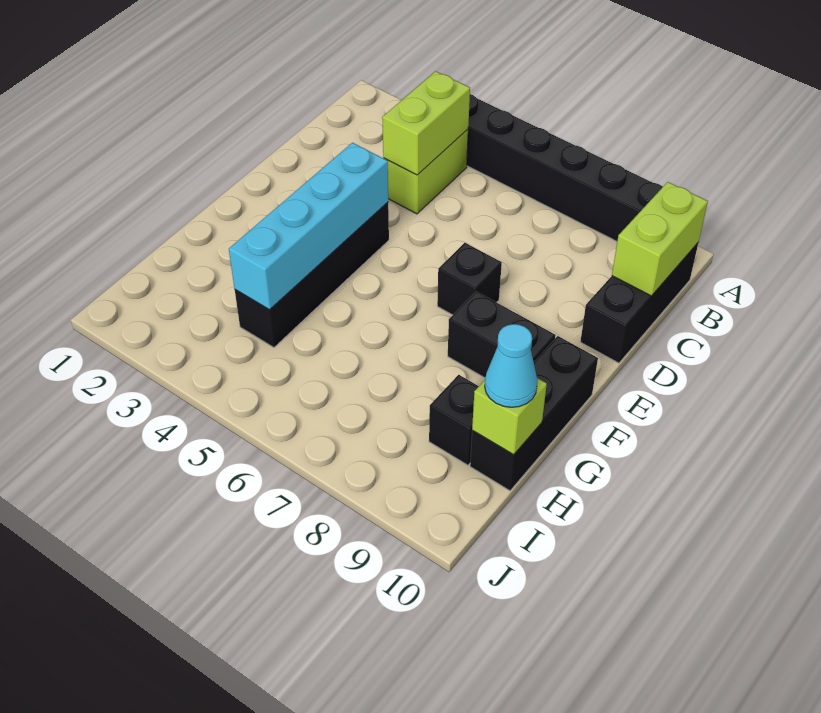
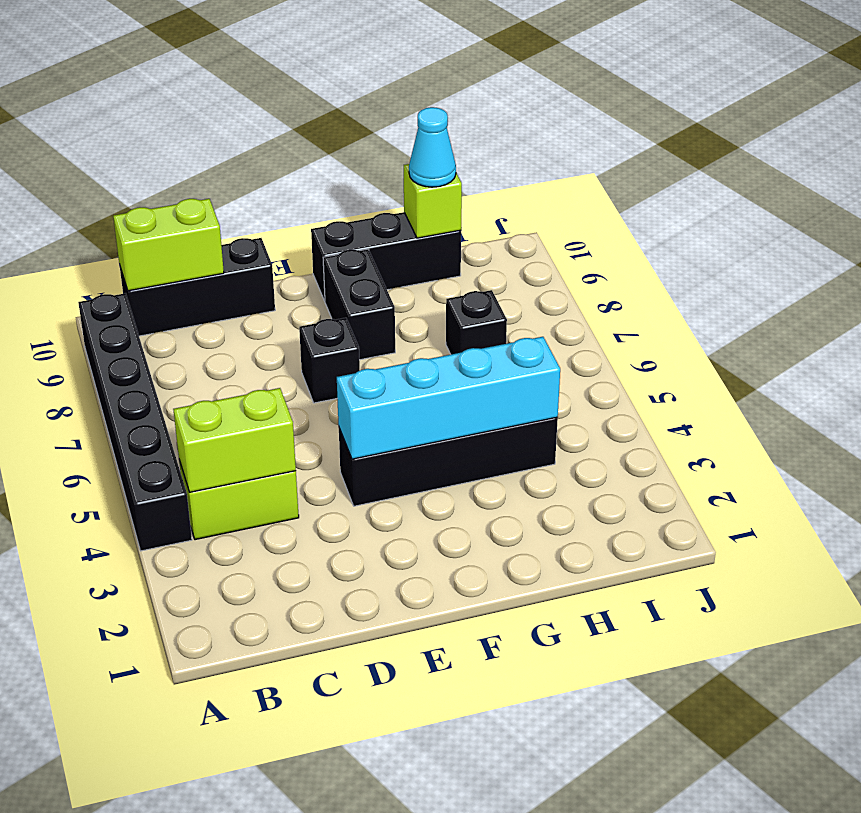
black 1x1 brick [429,375,479,465] -> black 1x1 brick moved to [446,290,507,354]

